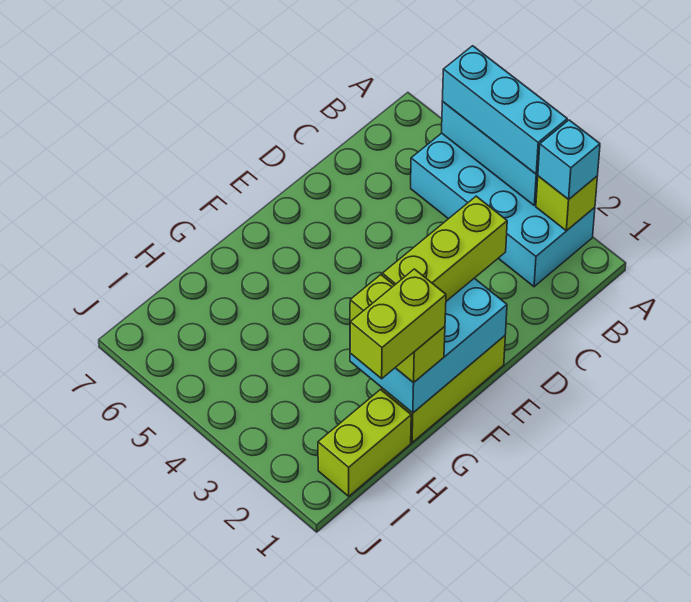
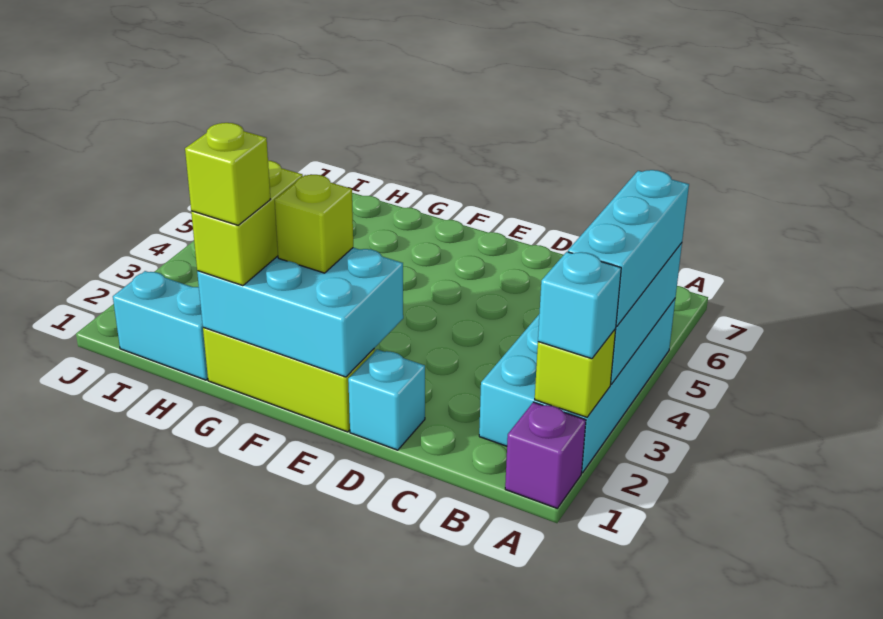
none -> purple 1x1 brick [505,402,586,508]
none -> cyan 1x1 brick [348,349,425,450]
lime 1x3 brick [382,196,507,301] -> lime 1x1 brick [275,175,353,273]
lime 1x2 brick [350,269,446,379] -> lime 1x1 brick [185,123,271,225]
lime 1x2 brick [318,390,411,496] -> cyan 1x2 brick [113,271,208,380]

